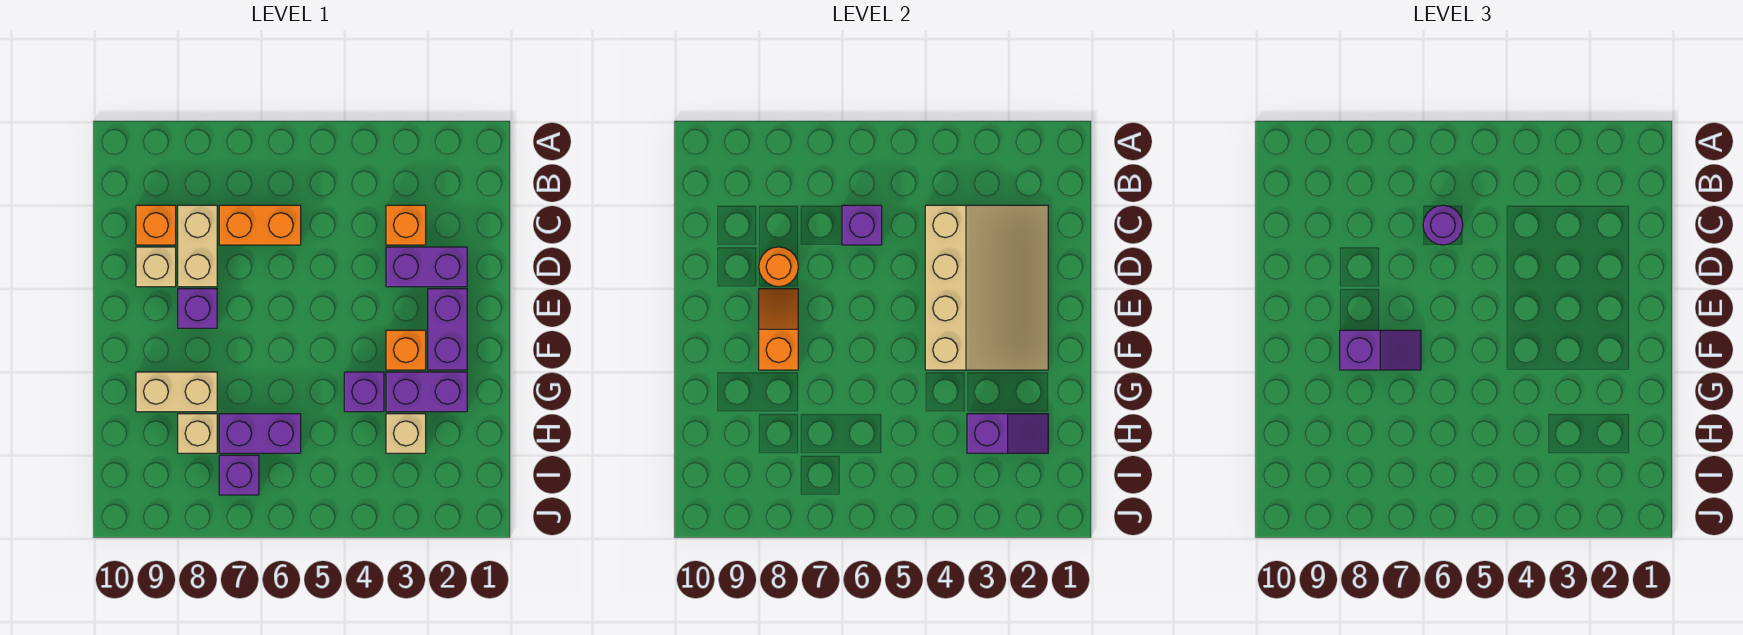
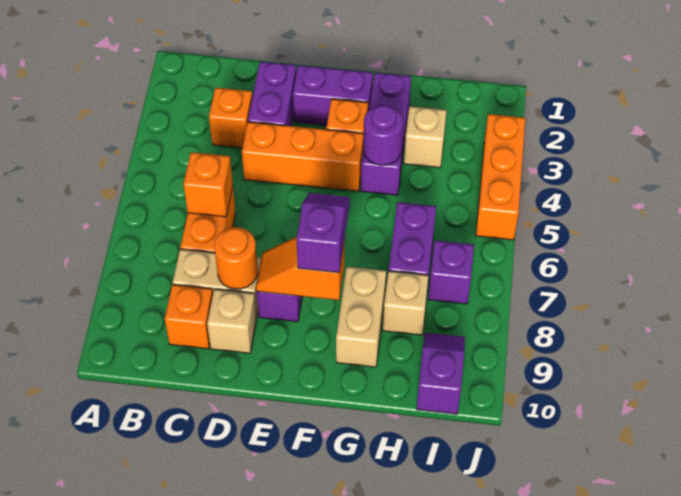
tan 3x4 slope [925,205,1048,370] -> none
purple 1x1 brick [842,205,882,245] -> orange 1x1 brick [183,152,233,217]
purple 1x1 round brick [1423,205,1463,245] -> purple 1x1 round brick moved to [363,105,403,165]
none -> orange 1x3 brick [242,122,364,191]
purple 1x2 slope [967,414,1048,453] -> purple 1x2 slope moved to [417,333,465,414]
none -> orange 1x3 brick [476,114,525,240]

